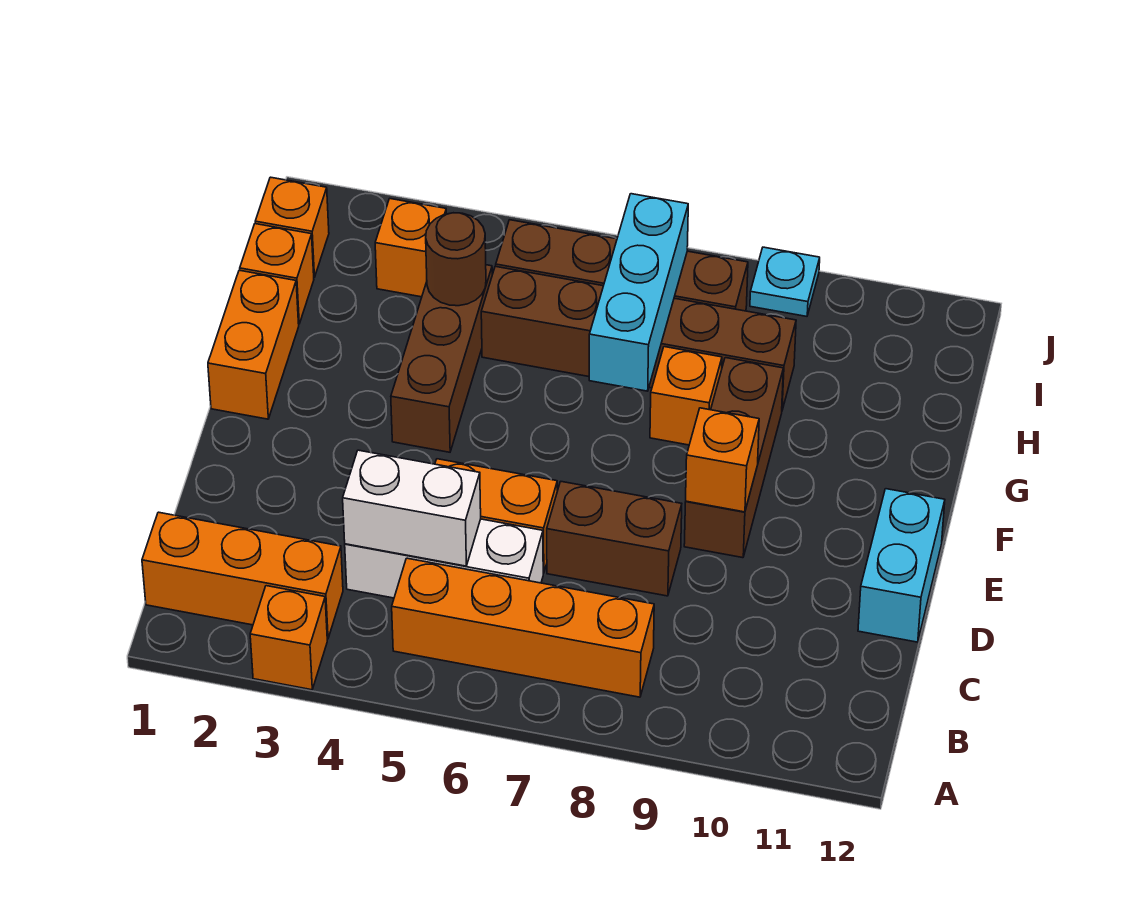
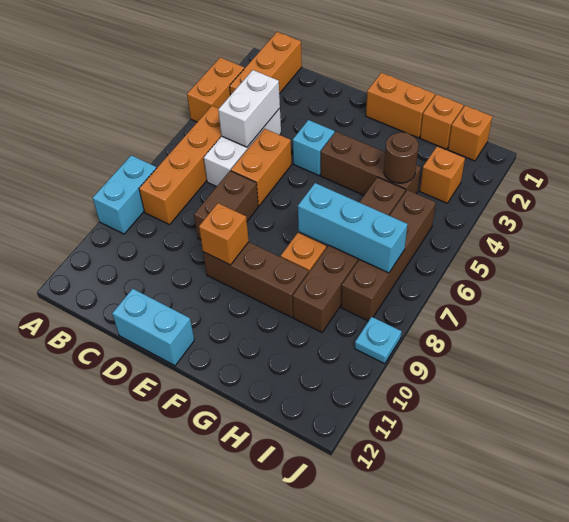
orange 1x1 brick [250,586,327,690] -> orange 1x2 brick [187,57,244,122]
none -> cyan 1x2 brick [93,155,156,234]
none -> cyan 1x1 brick [293,120,335,175]

